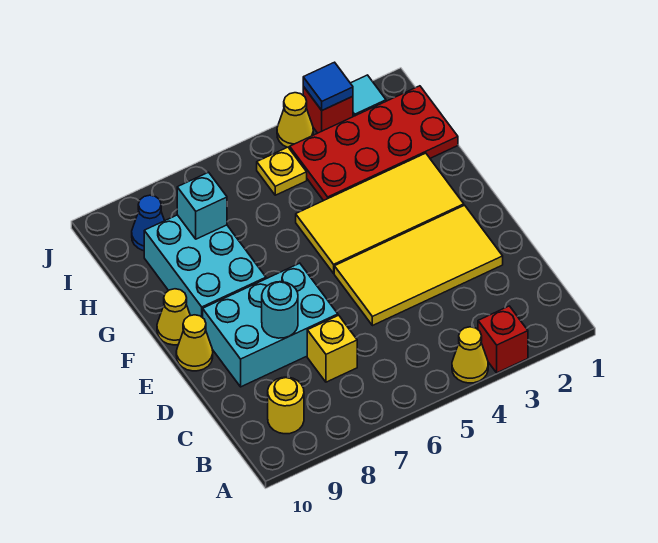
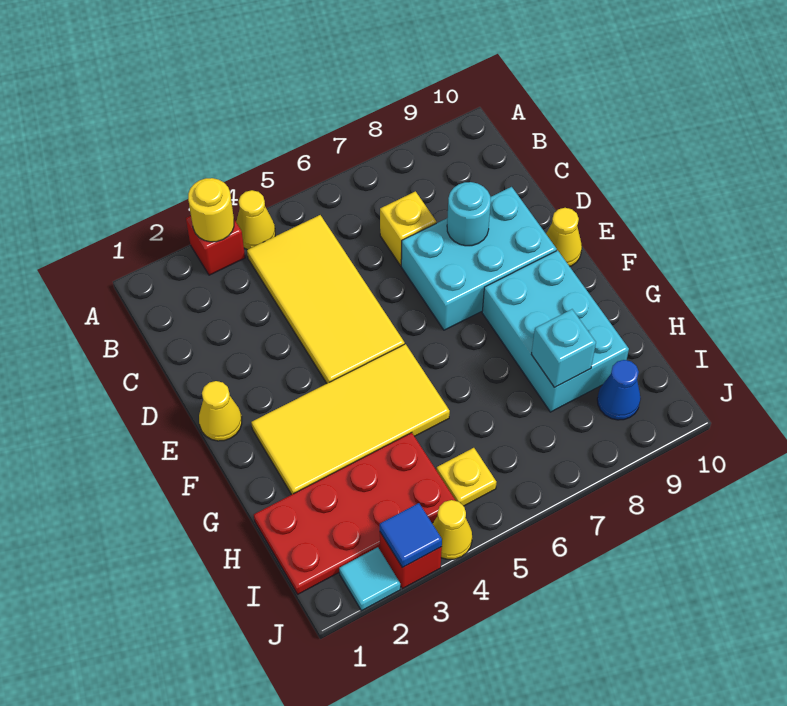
yellow 1x1 round brick [268,377,304,434] -> yellow 1x1 round brick moved to [188,178,234,242]
yellow 2x4 tile [334,205,503,326] -> yellow 2x4 tile turned to [247,215,405,383]
yellow 1x1 cone [157,289,190,345] -> yellow 1x1 cone moved to [199,381,242,441]

